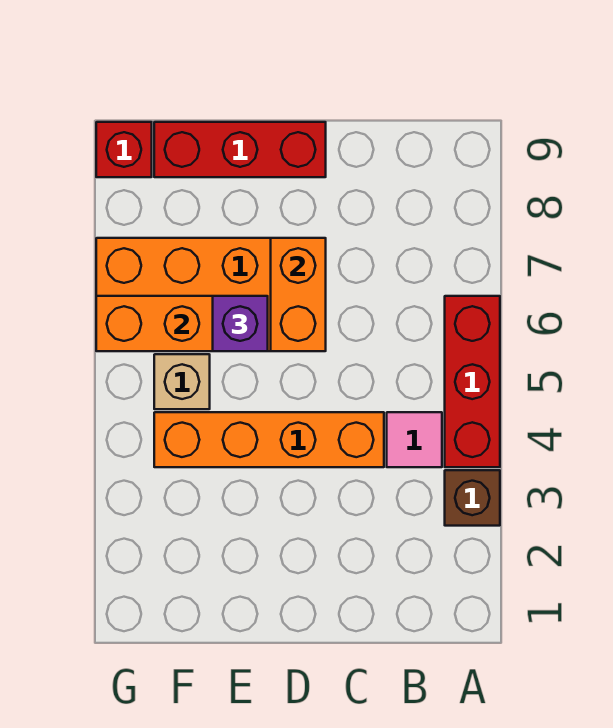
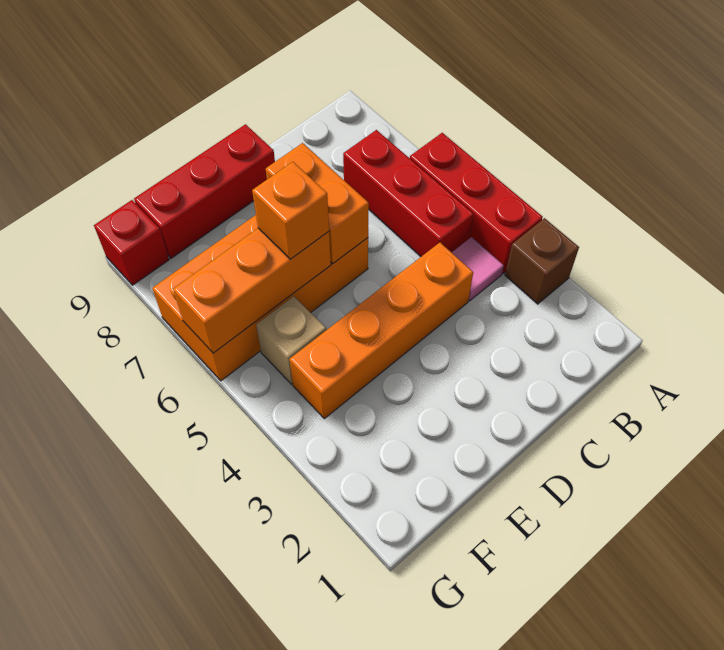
none -> red 1x3 brick [343,130,473,257]
purple 1x1 brick [213,296,268,351] -> orange 1x1 brick [252,162,329,259]

